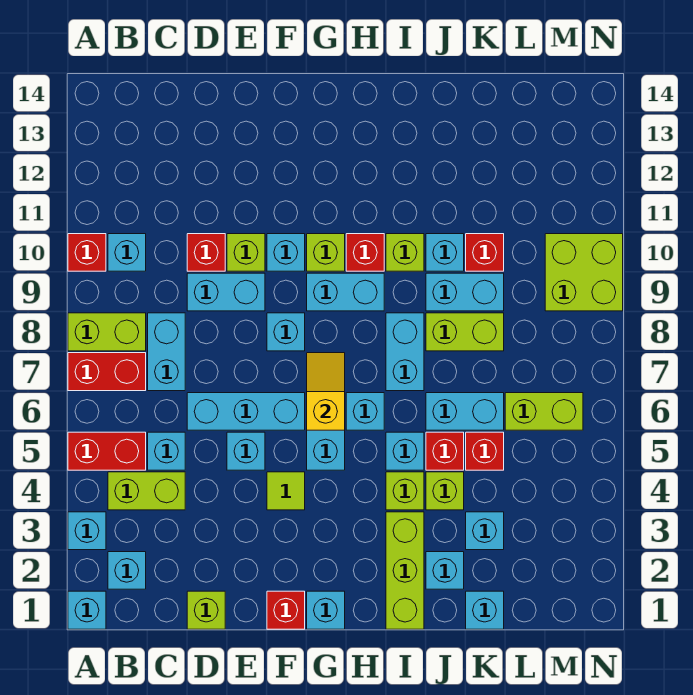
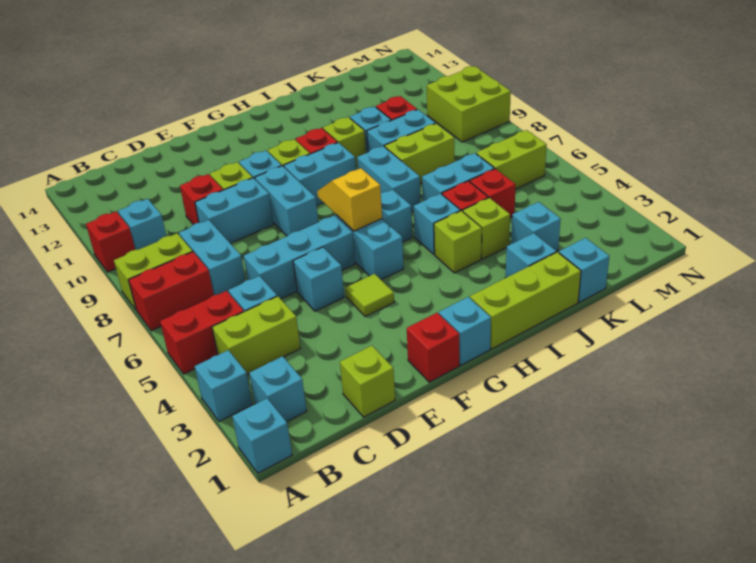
cyan 1x1 brick [267,313,305,351] -> cyan 1x2 brick [255,166,318,236]
lime 1x3 brick [386,512,424,629] -> lime 1x3 brick turned to [470,252,581,349]

